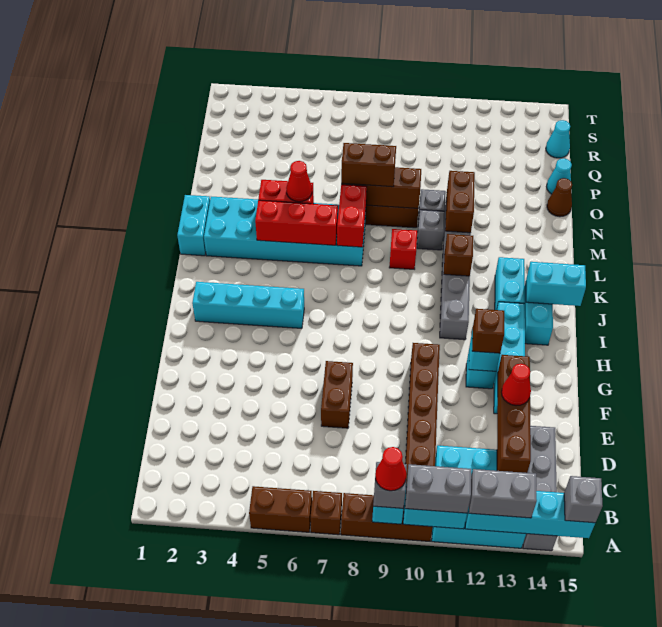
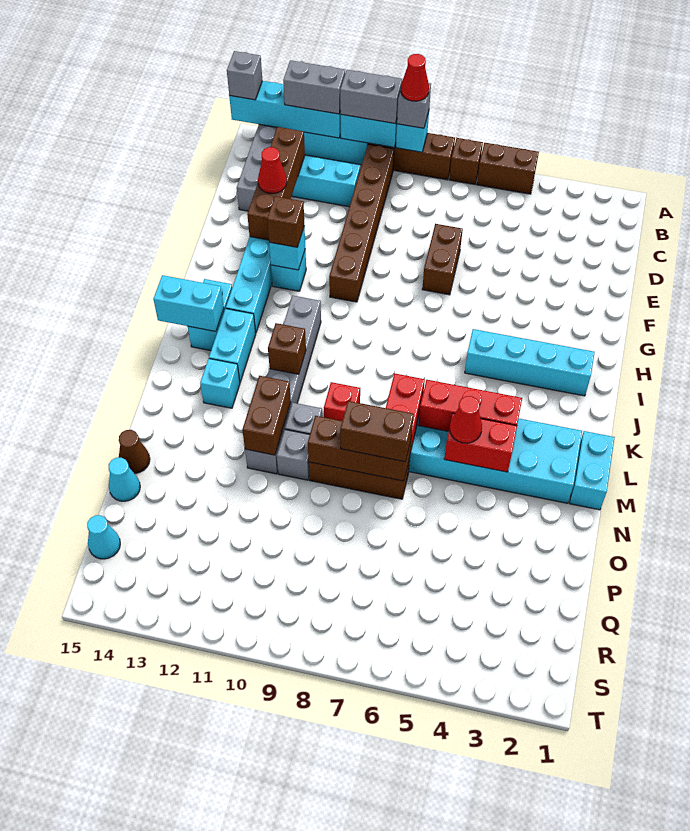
none -> cyan 1x1 brick [200,359,240,408]

